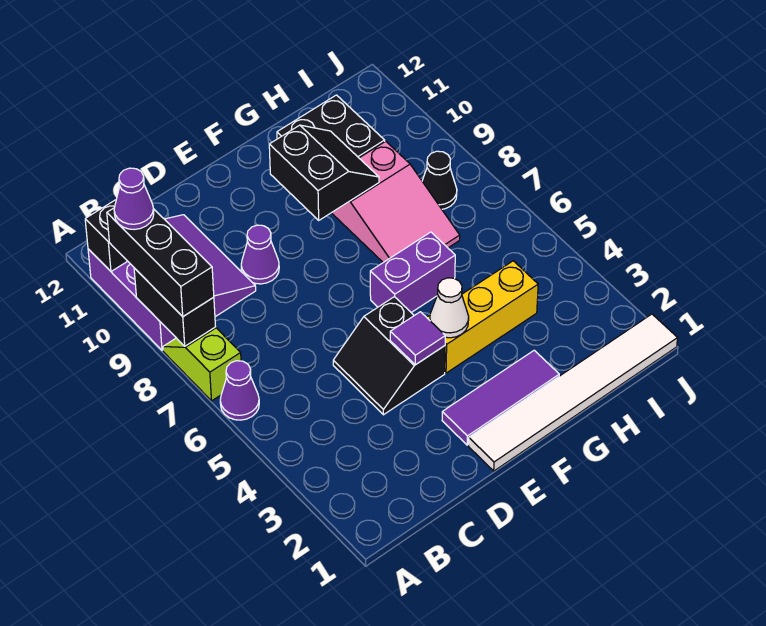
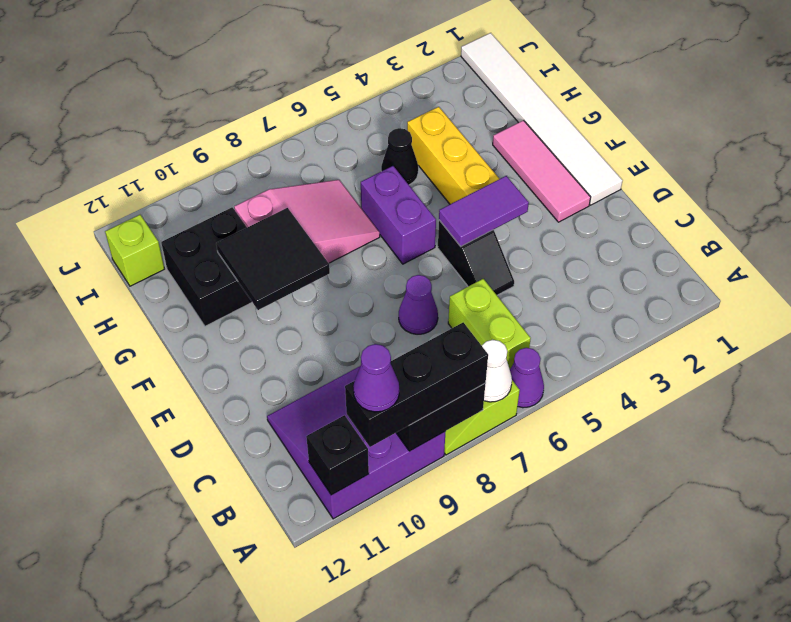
none -> lime 1x2 brick [448,279,531,369]
black 2x2 slope [333,297,445,415] -> black 1x2 slope [438,220,514,295]
purple 1x1 cone [241,225,279,284] -> purple 1x1 cone moved to [399,275,438,334]
purple 1x3 tile [442,350,559,445] -> pink 1x3 tile [493,120,591,222]
purple 1x1 tile [390,312,445,365] -> purple 1x2 tile [439,176,529,246]
white 1x1 cone [430,278,469,338] -> white 1x1 cone moved to [482,340,512,402]
black 2x2 slope [269,125,379,220] -> black 2x2 tile [216,208,330,310]
black 1x1 cone [422,151,457,209] -> black 1x1 cone moved to [381,128,418,185]
none -> lime 1x1 brick [105,215,164,286]

